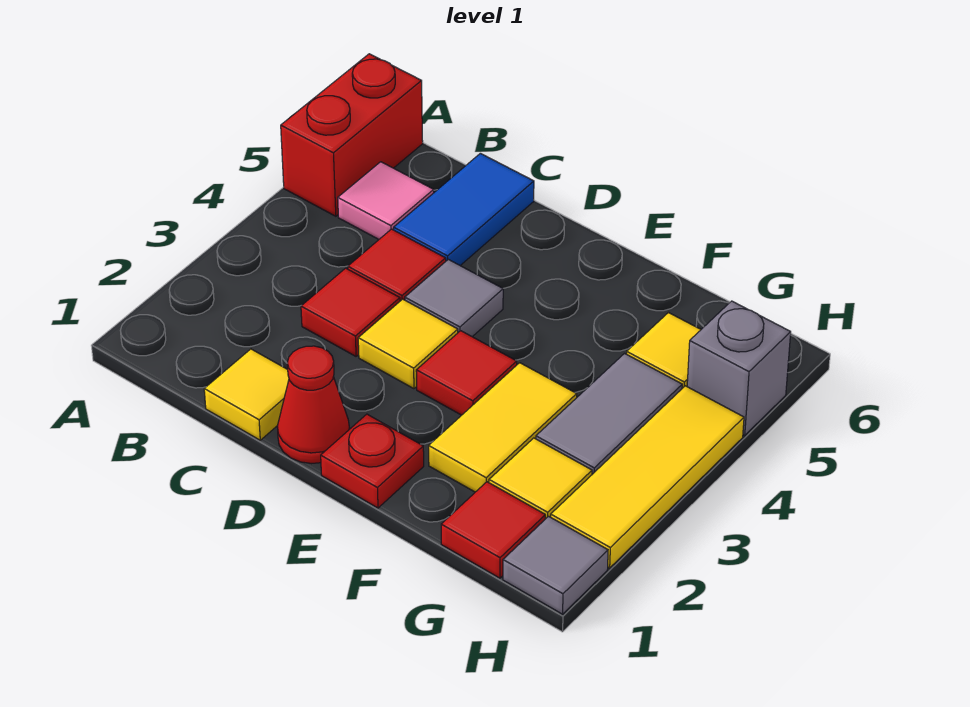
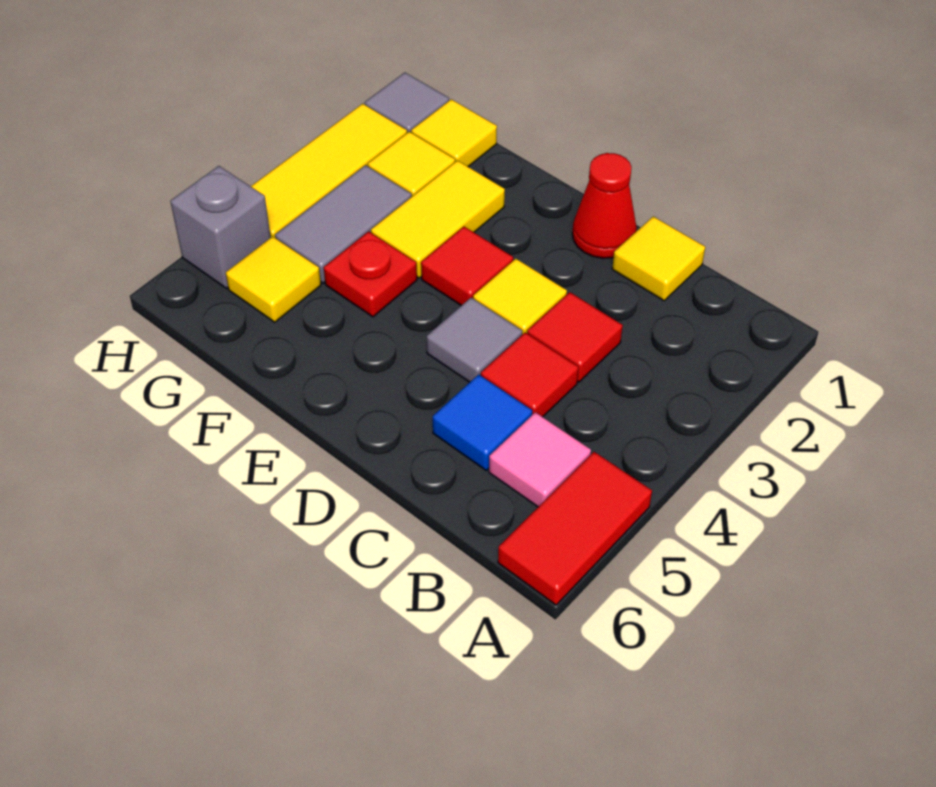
red 1x2 brick [281,54,423,216] -> red 1x2 tile [498,452,652,605]
blue 1x2 tile [394,153,534,265] -> blue 1x1 tile [433,374,532,470]
red 1x1 plate [321,414,424,508] -> red 1x1 plate moved to [324,231,417,317]
red 1x1 tile [441,482,545,578] -> yellow 1x1 tile [411,99,497,167]

